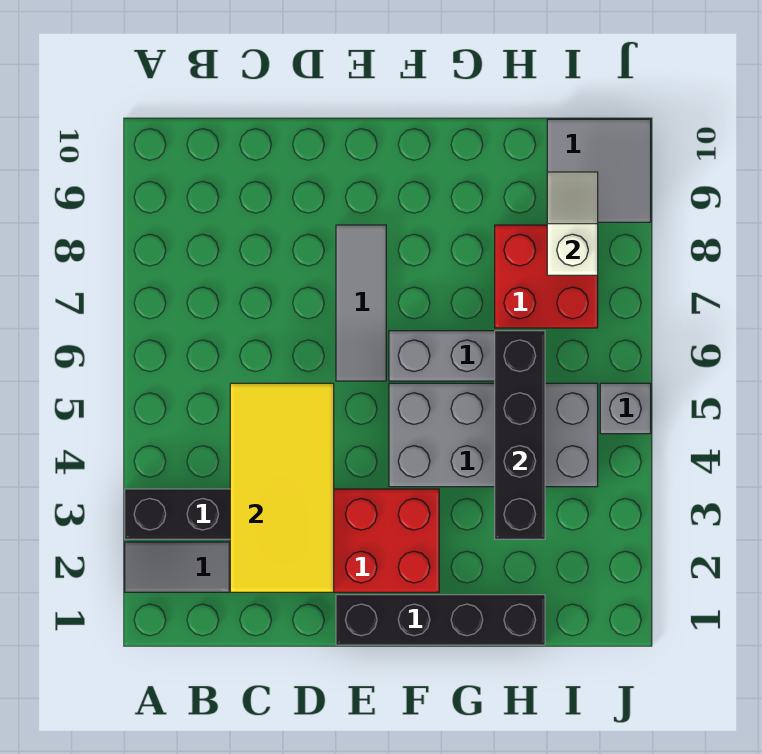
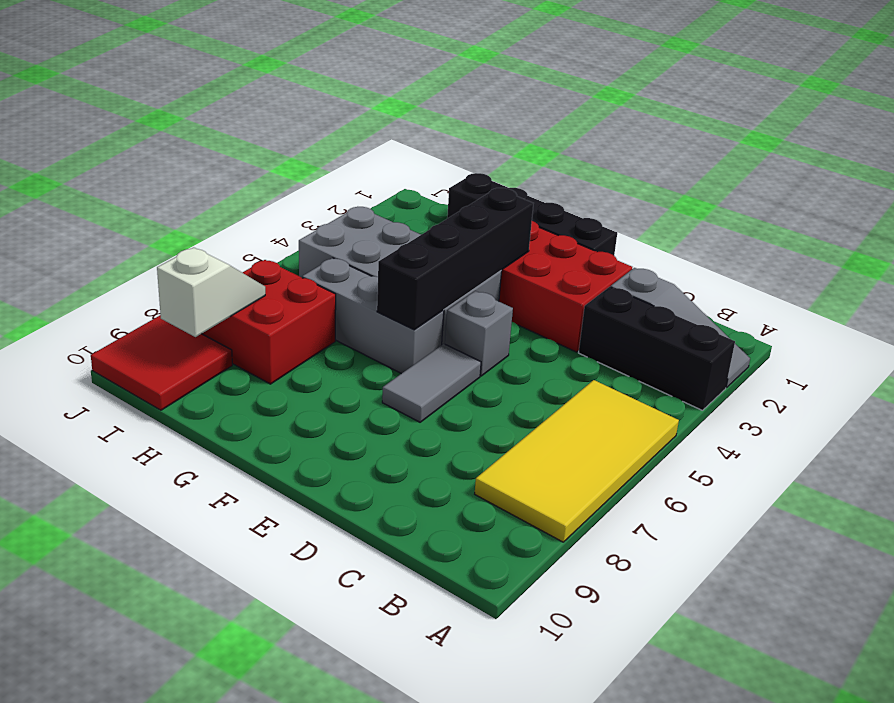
yellow 2x4 tile [230,383,334,592] -> yellow 2x4 tile moved to [475,380,679,542]
grey 1x3 tile [336,225,386,381] -> grey 1x2 tile [382,344,481,422]
black 1x4 brick [495,331,545,539] -> black 1x4 brick moved to [377,188,534,330]
white 1x2 slope [547,172,598,275] -> white 1x2 slope turned to [157,248,265,337]
grey 2x2 tile [547,119,651,222] -> red 2x2 tile [91,315,232,410]
grey 1x1 brick [600,383,651,434] -> grey 1x1 brick moved to [445,291,513,376]

